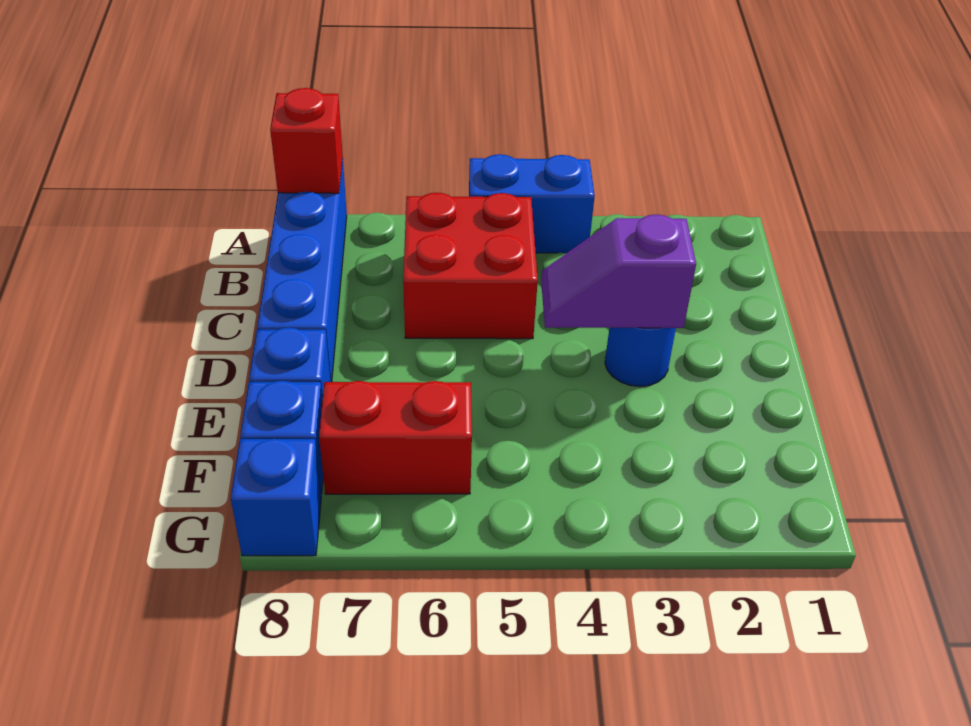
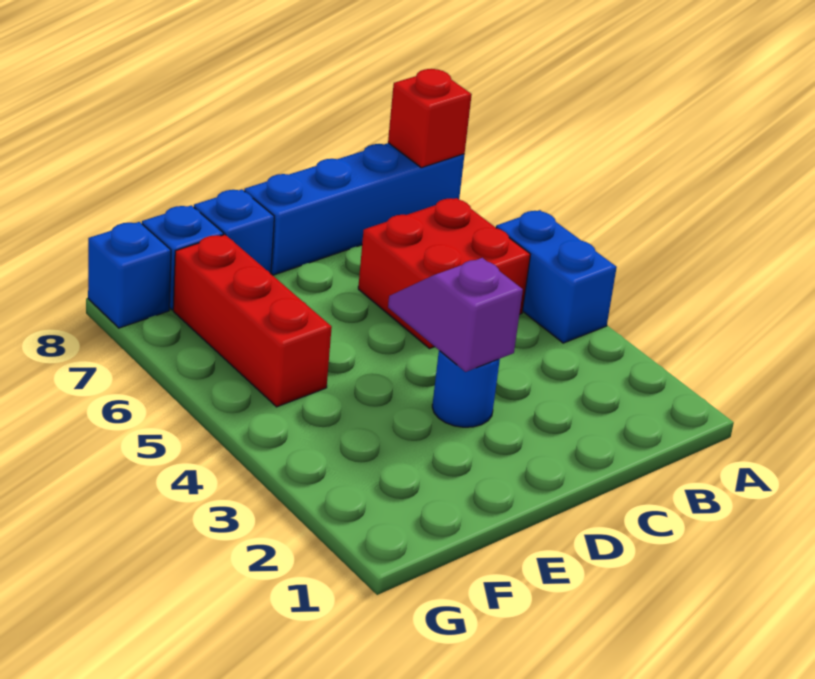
red 1x2 brick [319,381,472,494] -> red 1x3 brick [173,235,332,407]

